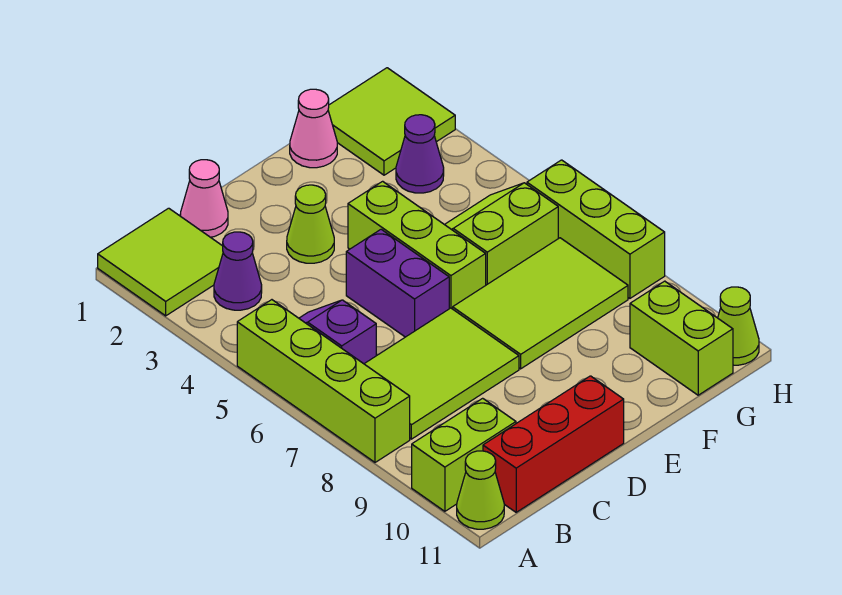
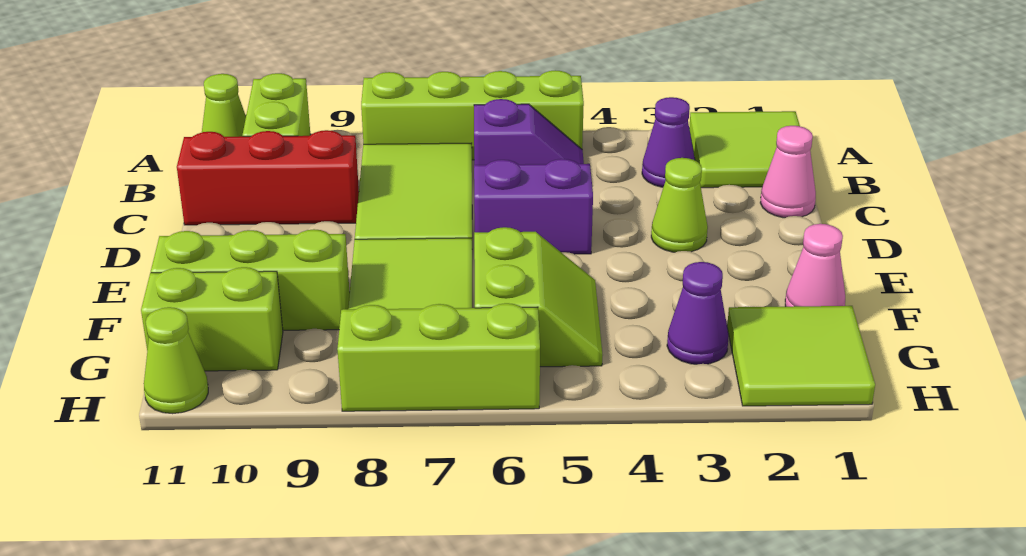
red 1x3 brick [483,376,624,512] -> red 1x3 brick turned to [177,130,359,225]
lime 1x3 brick [348,181,486,309] -> lime 1x3 brick moved to [151,229,350,330]

